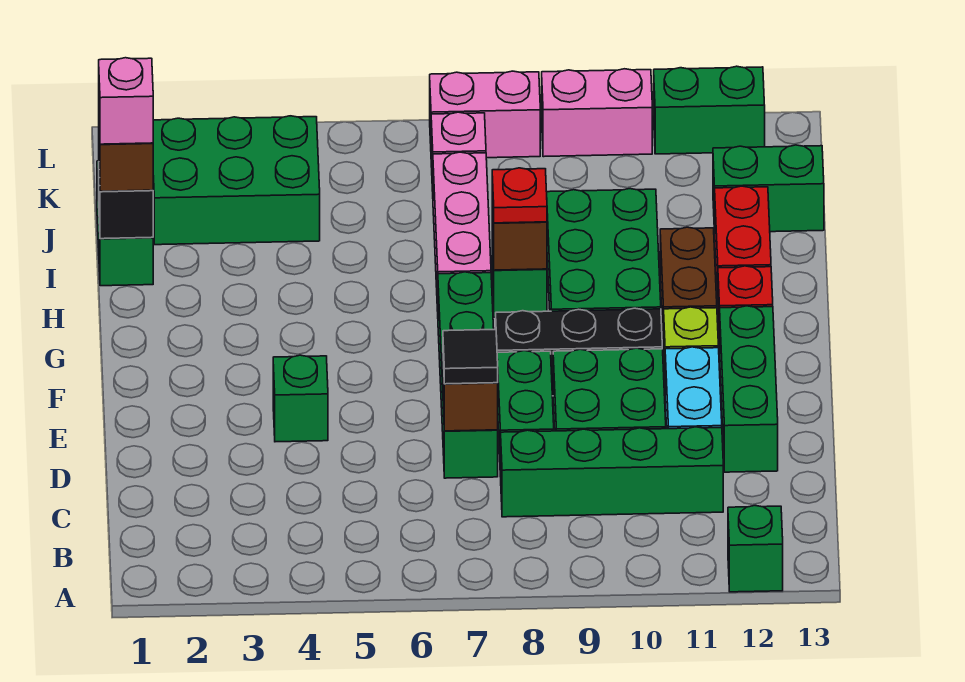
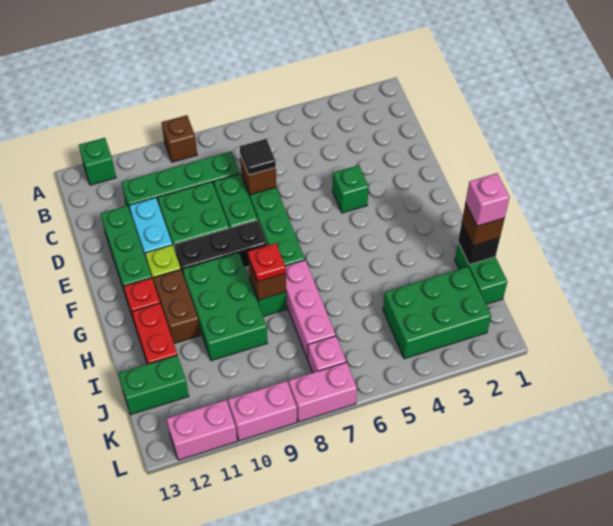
none -> brown 1x1 brick [161,115,197,162]
green 1x2 brick [654,66,765,154] -> pink 1x2 brick [167,400,237,460]

